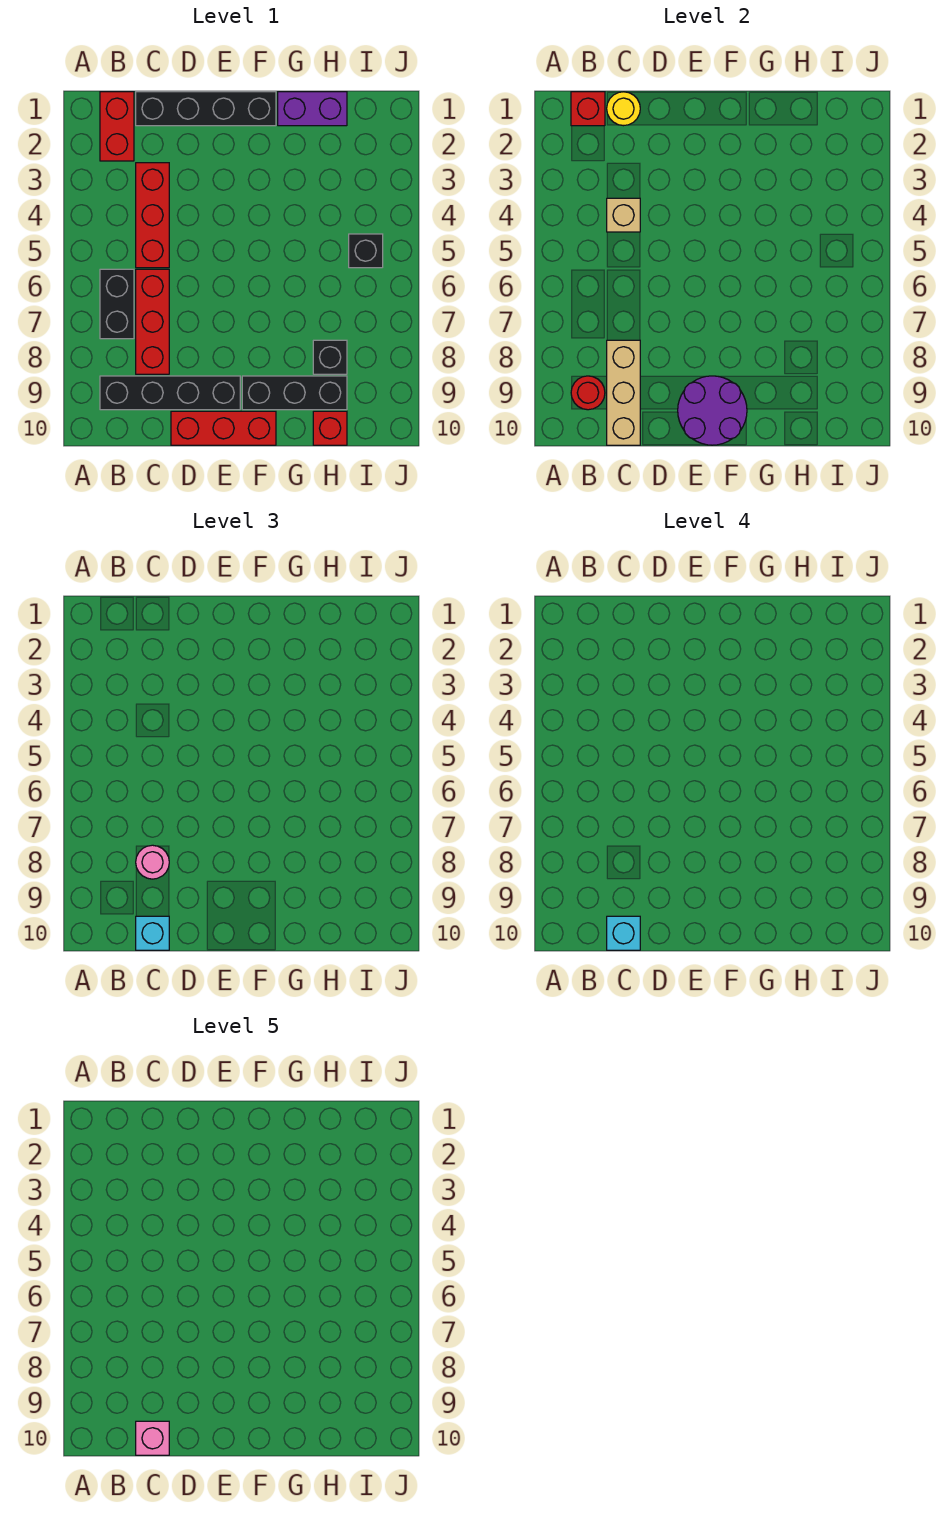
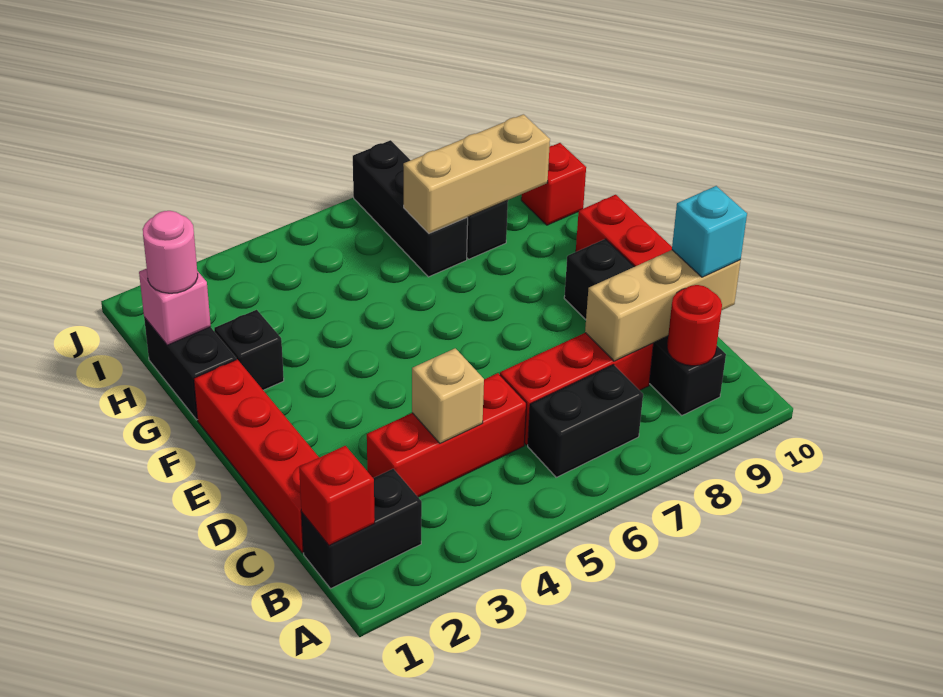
red 1x2 brick [100,92,134,161] -> black 1x2 brick [301,469,422,588]
black 1x4 brick [136,92,276,126] -> red 1x4 brick [194,359,319,553]
yellow 1x1 round brick [607,92,640,126] -> none
pink 1x1 round brick [136,845,169,879] -> pink 1x1 round brick moved to [143,211,198,293]
cyan 1x1 brick [607,916,640,950] -> none
pink 1x1 brick [136,1421,169,1455] -> pink 1x1 brick moved to [139,269,211,345]
purple 2x2 round brick [678,376,747,445] -> none
black 1x3 brick [242,376,347,410] -> black 1x3 brick moved to [353,140,468,277]
purple 1x2 brick [278,92,347,126] -> black 1x2 brick [144,317,236,420]
none -> tan 1x3 brick [403,114,550,233]
black 1x1 brick [349,234,383,268] -> black 1x1 brick moved to [214,310,284,390]

